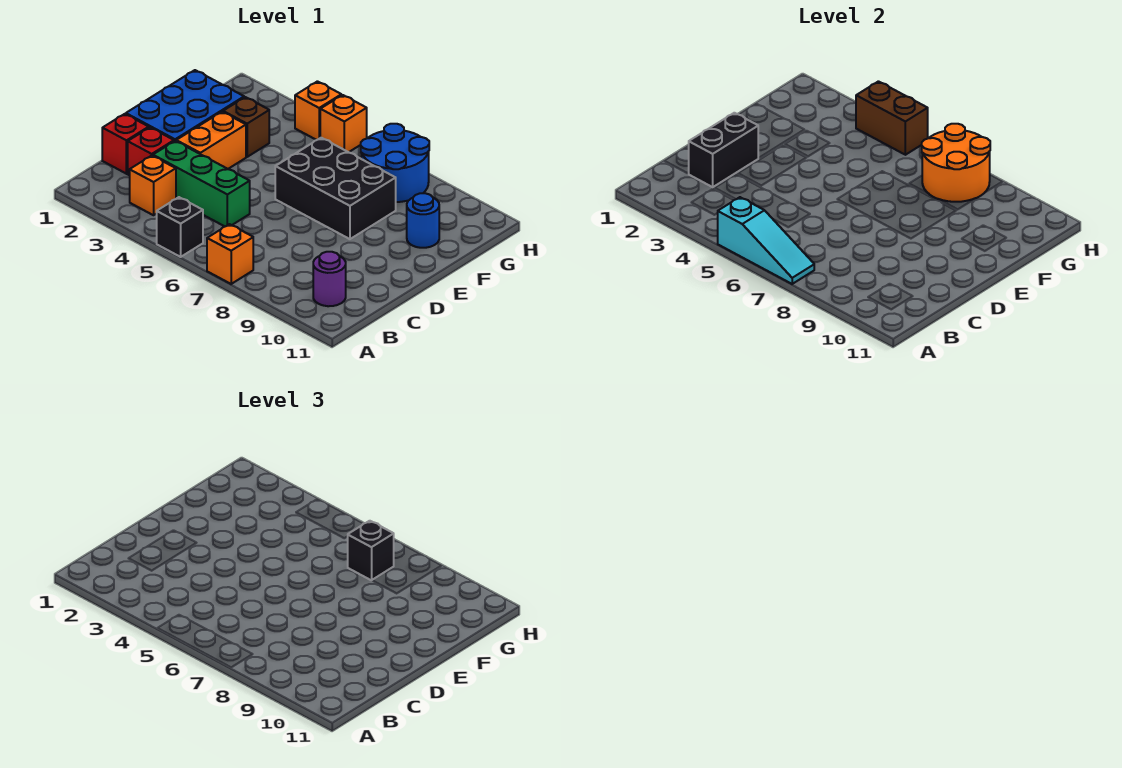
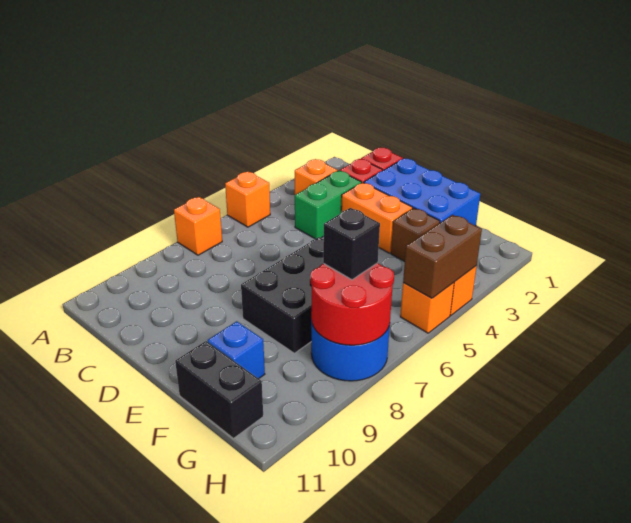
black 1x1 brick [157,197,203,257] -> orange 1x1 brick [225,172,270,227]
cyan 1x3 slope [718,197,814,284] -> none
purple 1x1 round brick [313,252,346,306] -> none
black 1x2 brick [688,113,758,187] -> black 1x2 brick moved to [175,341,263,438]
green 1x3 brick [153,141,250,227] -> green 1x2 brick [295,171,362,239]
blue 1x1 round brick [407,193,439,248] -> blue 1x1 brick [208,321,265,379]
orange 2x2 round brick [922,124,990,202] -> red 2x2 round brick [311,263,394,345]

